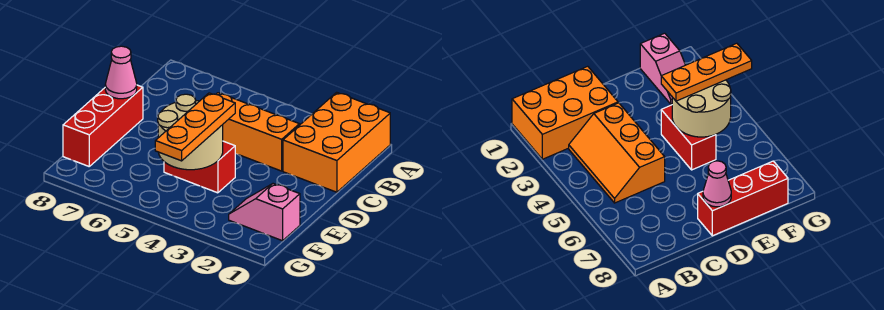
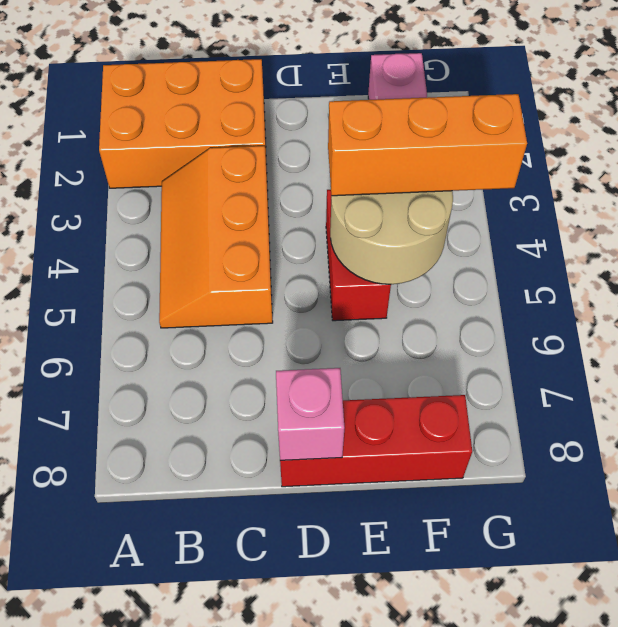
pink 1x1 cone [105,46,137,99] -> pink 1x1 brick [276,368,344,460]
orange 1x3 plate [155,93,235,161] -> orange 1x3 brick [328,94,527,196]

